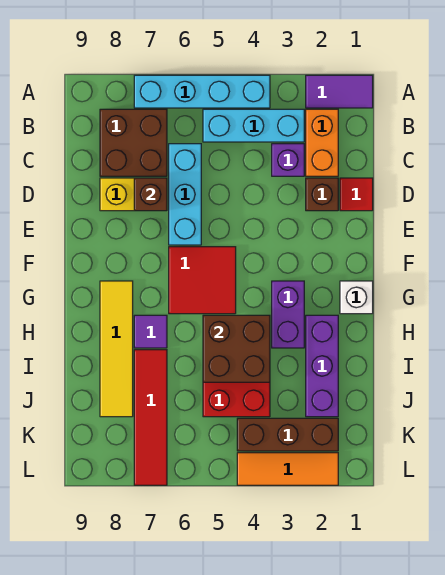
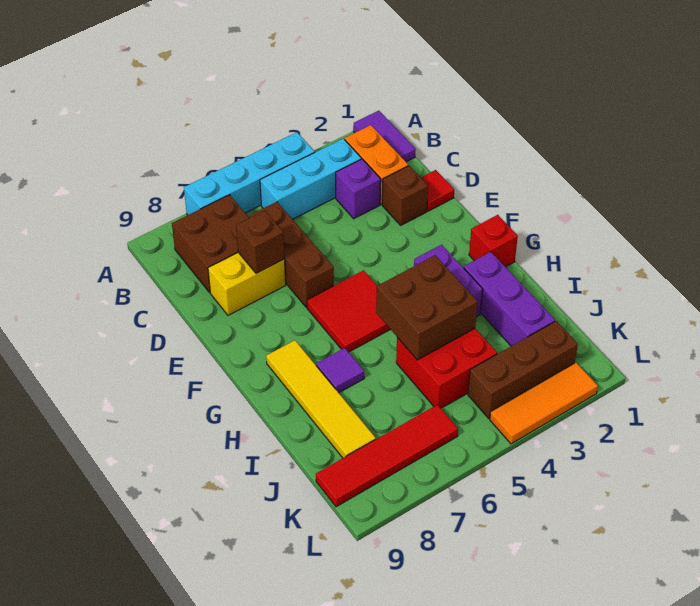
purple 1x2 tile [306,75,373,108] -> purple 1x2 tile turned to [353,111,416,162]
cyan 1x3 brick [169,144,201,245] -> brown 1x3 brick [249,202,334,307]
white 1x1 brick [340,281,373,314] -> red 1x1 brick [469,215,518,267]
red 1x4 tile [134,350,167,485] -> red 1x4 tile turned to [316,405,458,507]

